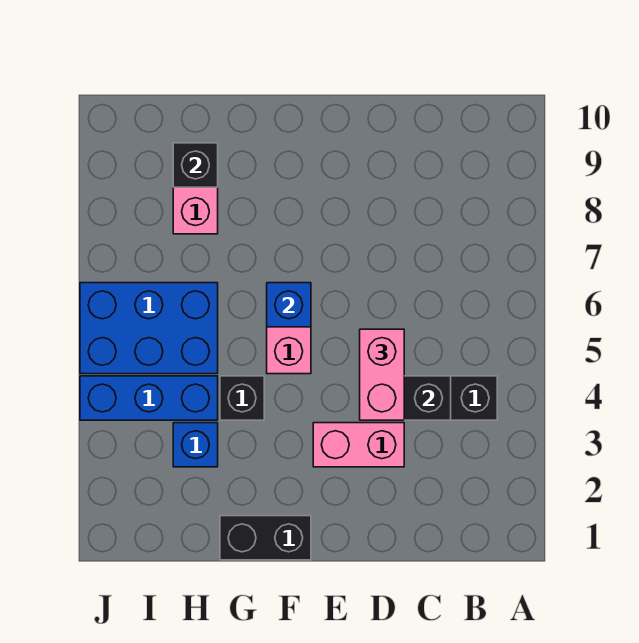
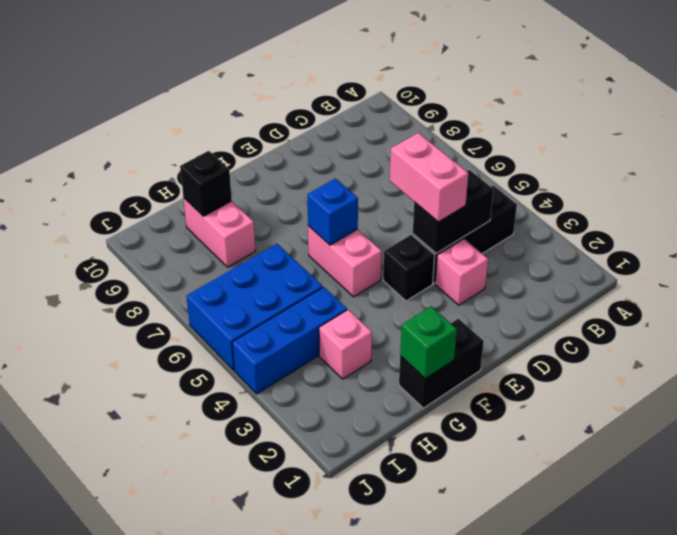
pink 1x2 brick [313,423,404,467] -> pink 1x1 brick [435,239,488,305]
none -> green 1x1 brick [400,307,457,379]
black 1x1 brick [220,376,264,420] -> black 1x1 brick moved to [383,235,435,301]
blue 1x1 brick [173,423,218,467] -> pink 1x1 brick [319,310,372,379]

